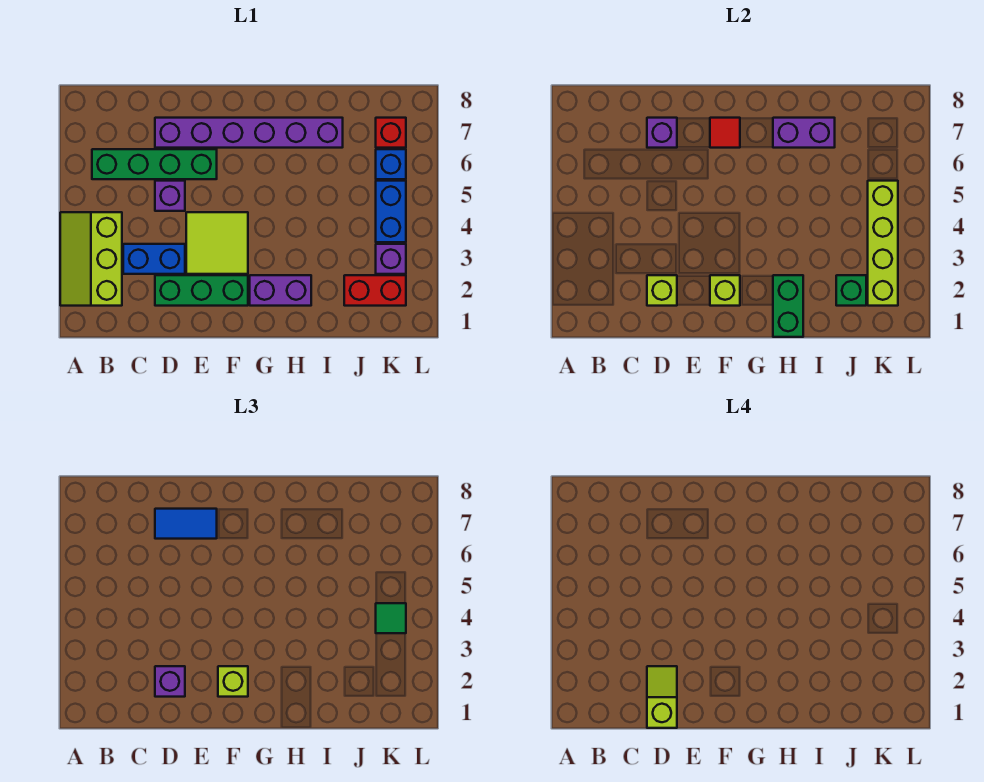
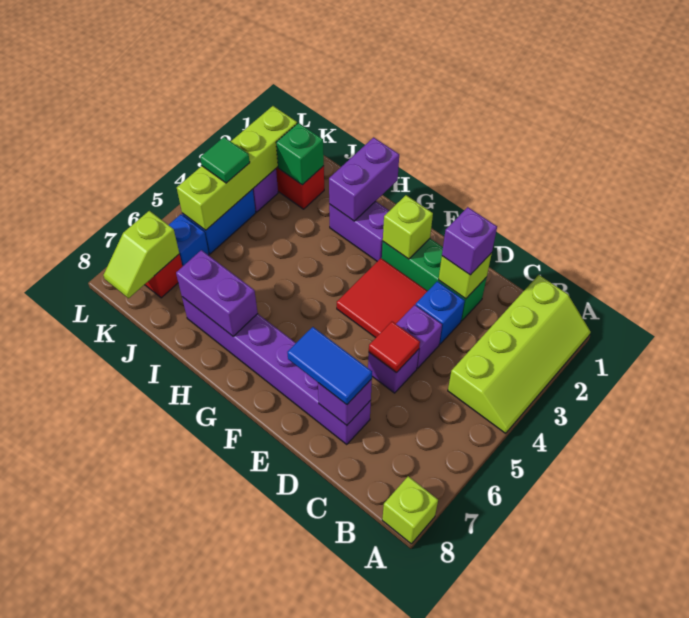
lime 2x3 slope [60,212,122,306] -> lime 2x4 slope [448,275,590,433]
green 1x4 brick [92,149,217,179] -> none
blue 1x2 brick [123,244,185,274] -> blue 1x1 brick [416,281,465,344]
lime 1x2 slope [647,666,677,728] -> lime 1x2 slope moved to [104,211,179,298]
none -> purple 1x1 brick [396,305,442,368]
lime 2x2 tile [186,212,248,274] -> red 2x2 tile [337,258,427,338]
lime 1x1 brick [218,666,248,697] -> lime 1x1 brick moved to [382,476,438,544]
red 1x1 tile [710,118,740,148] -> red 1x1 tile moved to [369,322,420,373]
green 1x2 brick [773,275,803,337] -> purple 1x2 brick [329,137,399,221]

